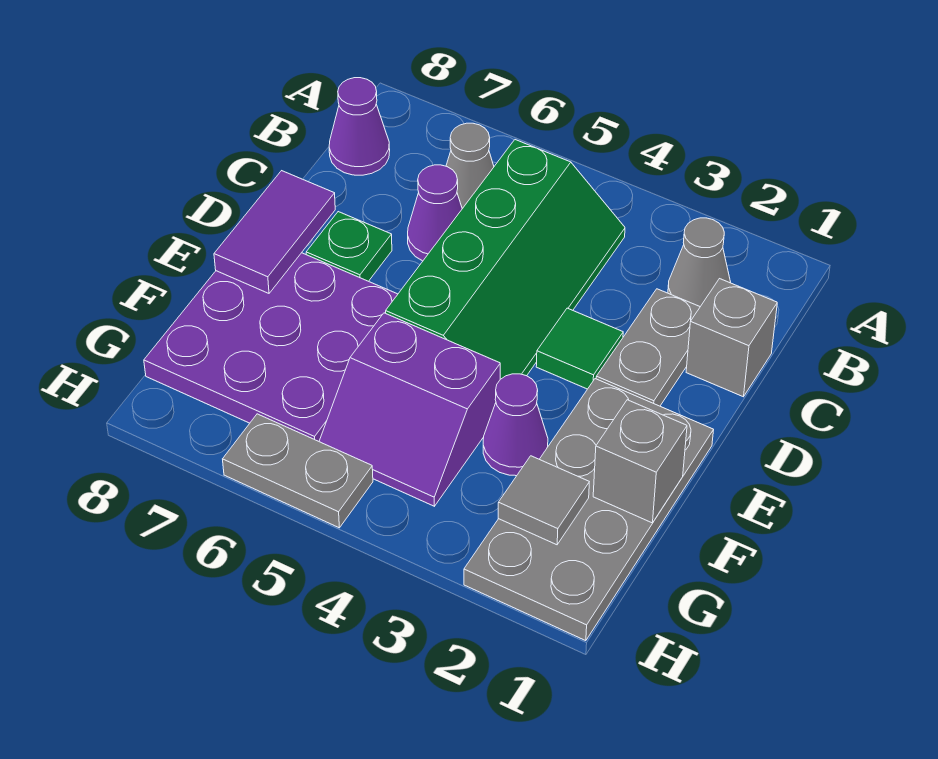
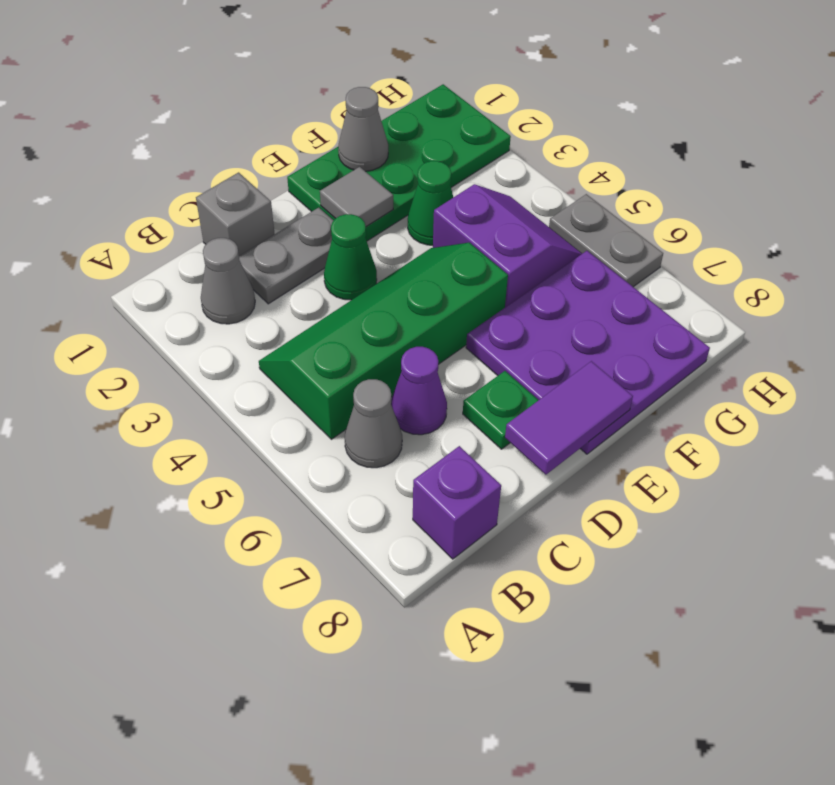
purple 1x1 cone [329,78,390,175] -> purple 1x1 brick [413,446,501,559]
green 1x1 tile [536,308,623,389] -> green 1x1 cone [324,214,377,300]
grey 2x4 plate [464,379,714,641] -> green 2x4 plate [287,84,511,241]
grey 1x1 brick [593,400,687,523] -> grey 1x1 cone [338,87,388,171]
purple 1x1 cone [483,374,548,476] -> green 1x1 cone [408,161,453,245]
grey 1x1 tile [498,456,589,545] -> grey 1x1 tile moved to [320,167,393,226]

